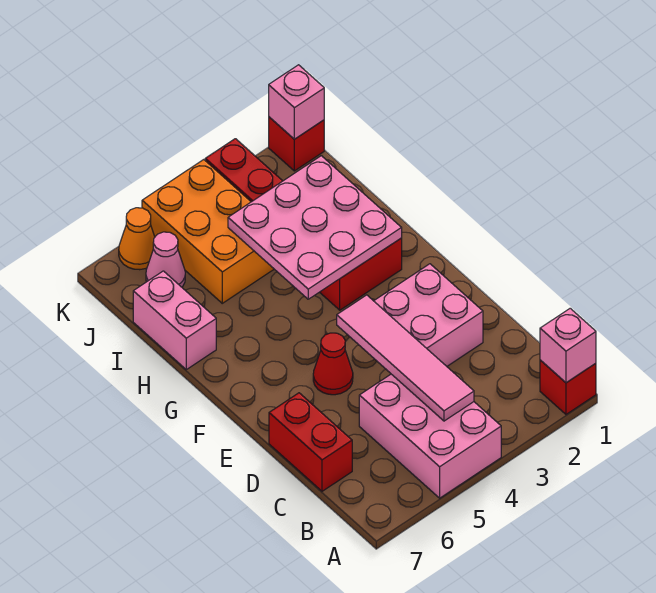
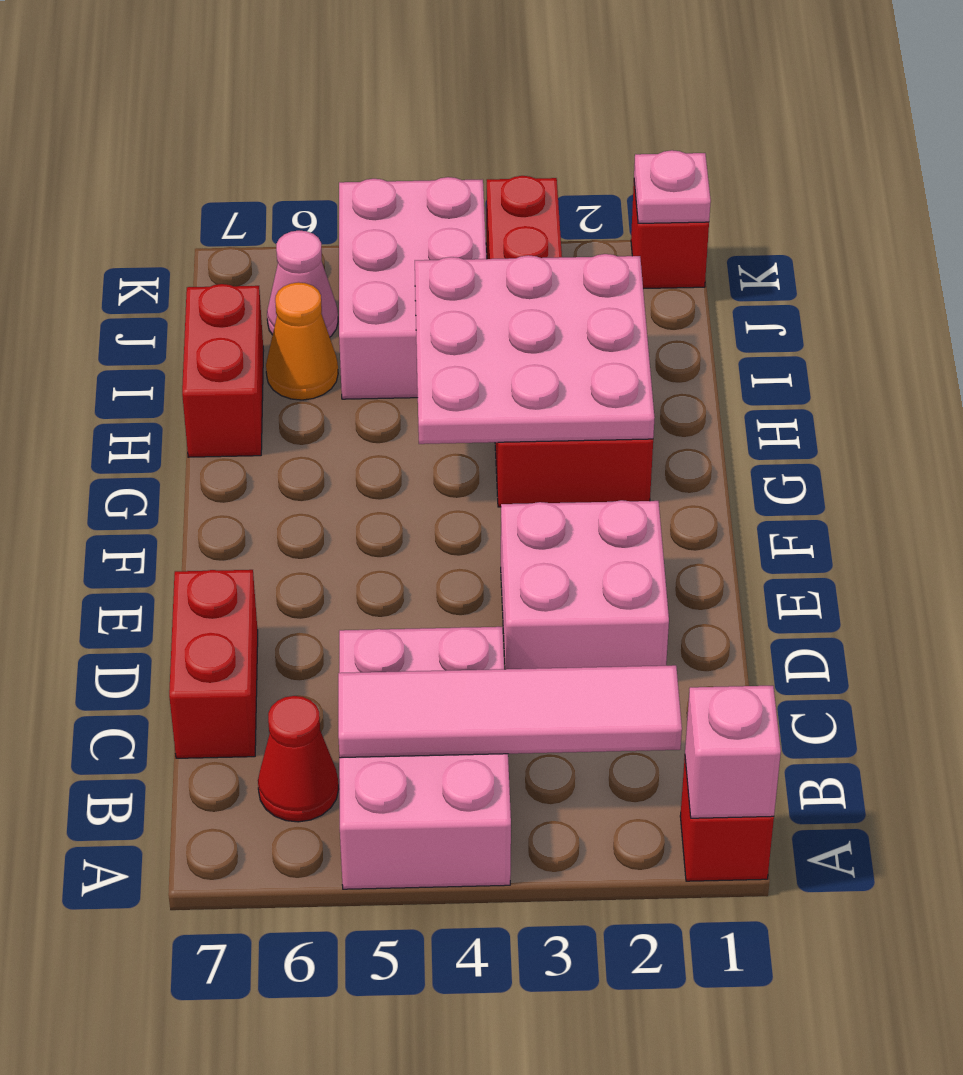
pink 1x4 tile [337,295,474,421] -> pink 1x4 tile turned to [338,665,682,758]
red 1x1 cone [313,333,353,395] -> red 1x1 cone moved to [258,696,338,822]
pink 1x2 brick [133,271,216,369] -> red 1x2 brick [182,284,264,457]
orange 2x3 brick [142,160,274,303] -> pink 2x3 brick [339,177,486,399]
pink 1x1 brick [269,65,324,139] -> pink 1x1 plate [634,150,711,223]
orange 1x1 cone [119,208,155,270] -> orange 1x1 cone moved to [266,282,338,400]

